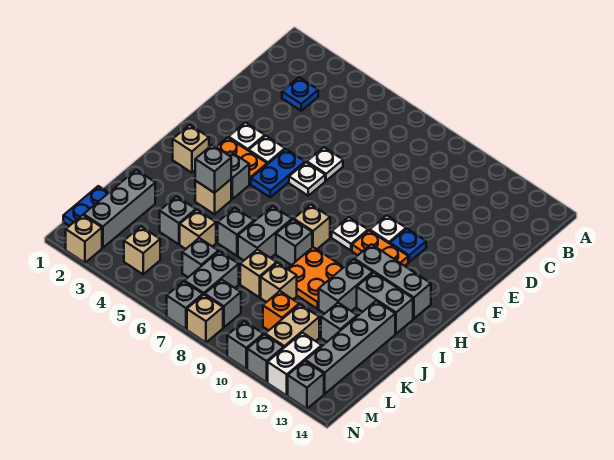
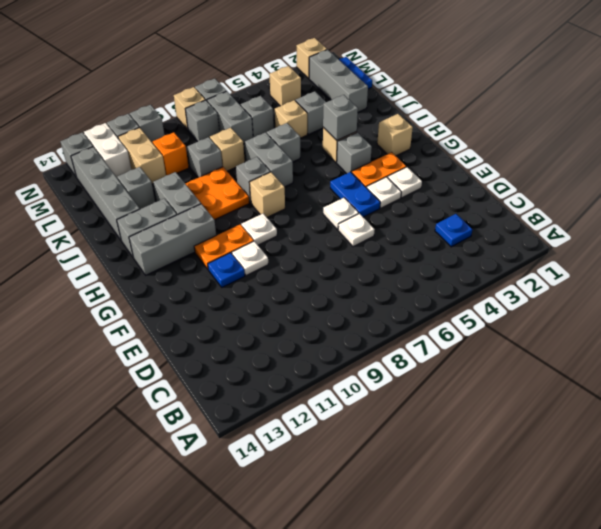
tan 1x1 brick [261,263,297,302] -> grey 1x1 brick [188,137,222,178]

